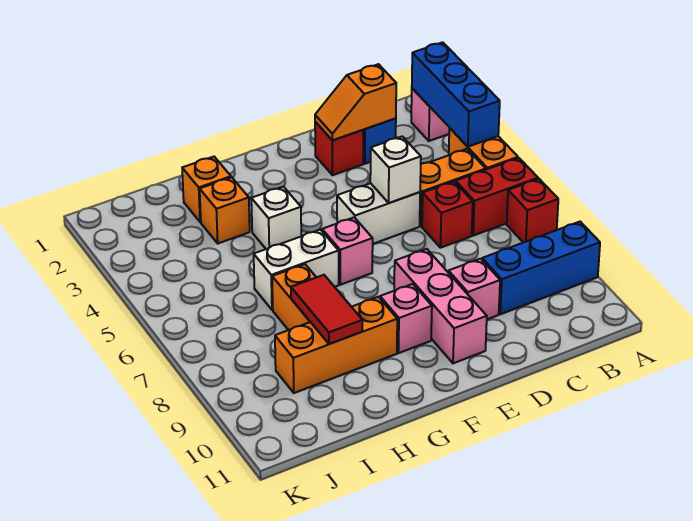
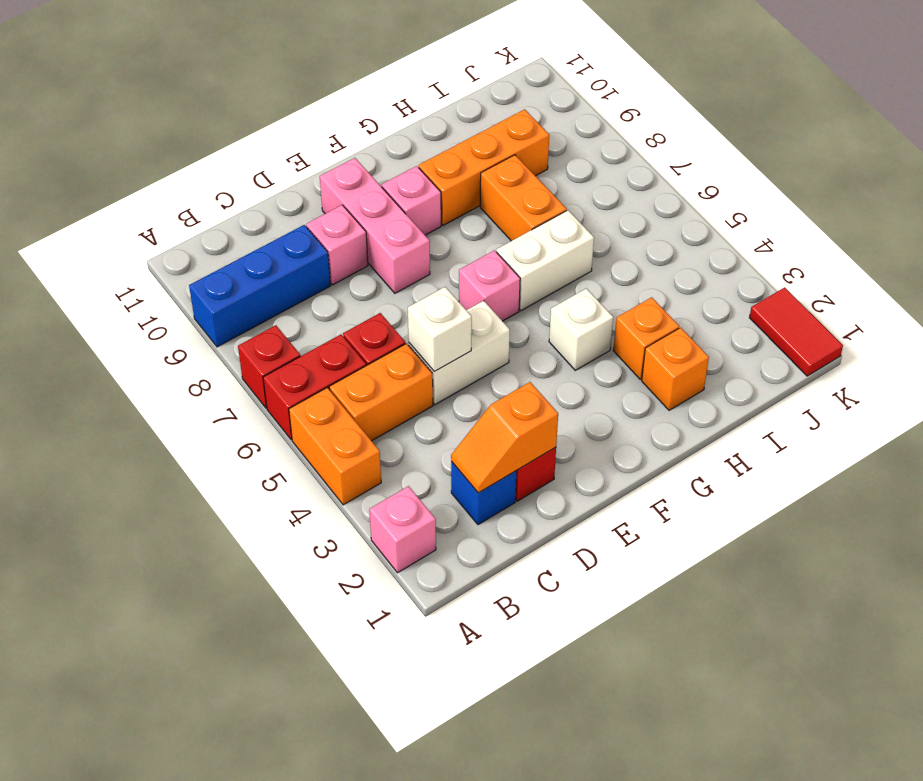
blue 1x3 brick [412,42,500,147] -> none
orange 1x2 slope [315,64,396,140] -> orange 1x2 slope turned to [451,382,558,493]
red 1x2 tile [291,275,362,344] -> red 1x2 tile moved to [749,287,843,376]

